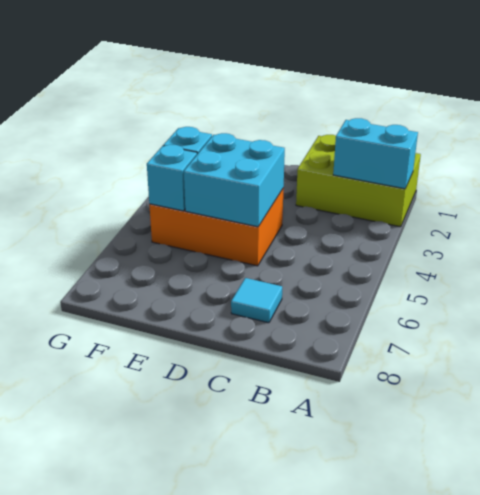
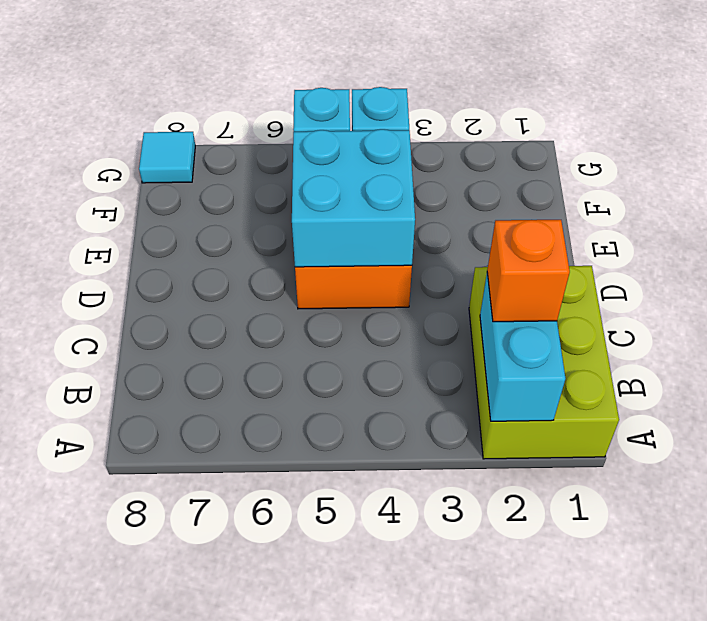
none -> orange 1x1 brick [487,220,570,322]
cyan 1x1 tile [231,278,282,323] -> cyan 1x1 tile moved to [139,132,195,183]

